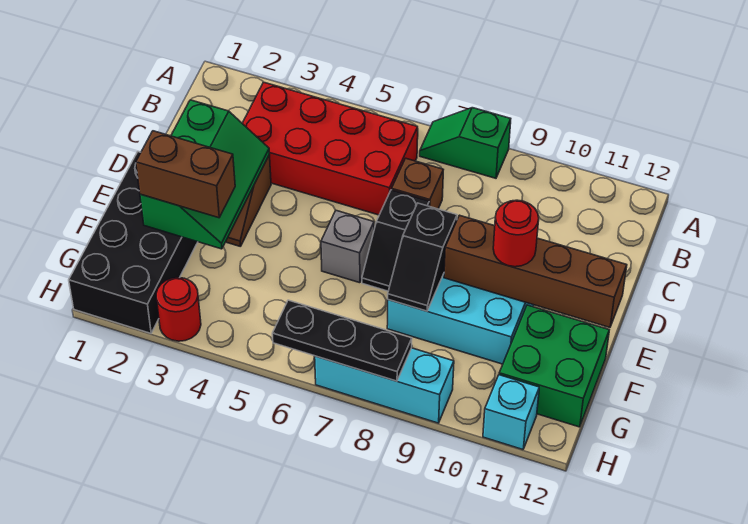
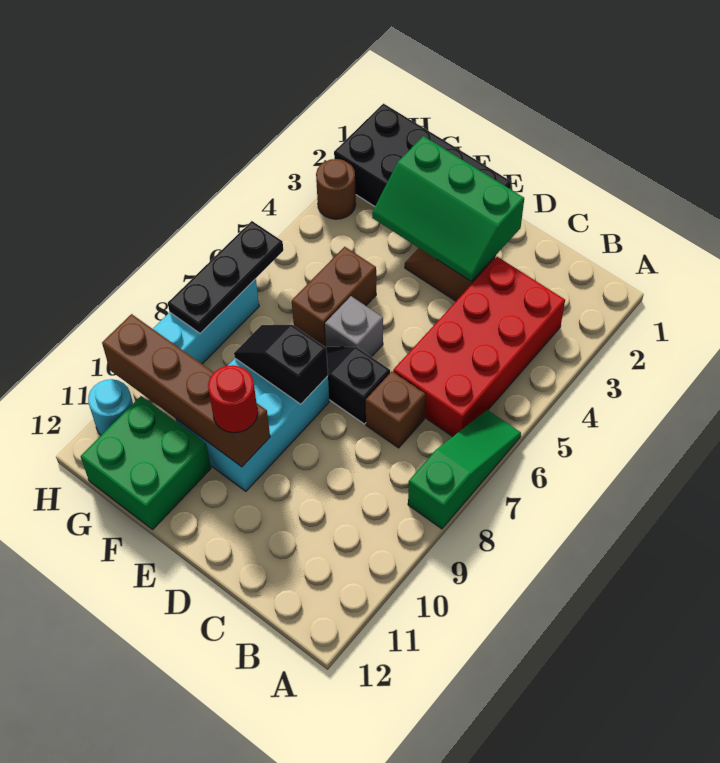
green 1x2 slope [420,108,511,178] -> green 1x3 slope [408,410,521,529]
brown 1x4 brick [444,215,627,328] -> brown 1x4 brick turned to [102,314,270,467]
brown 1x2 brick [136,131,235,218] -> brown 1x2 brick moved to [292,247,376,347]
red 1x1 round brick [156,278,201,341] -> brown 1x1 round brick [316,159,356,219]
cyan 1x1 brick [483,375,539,450] -> cyan 1x1 round brick [88,379,133,435]

